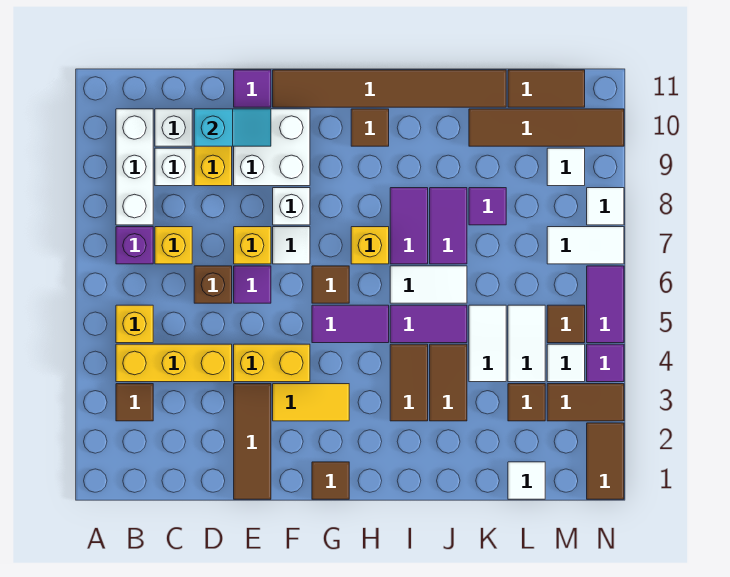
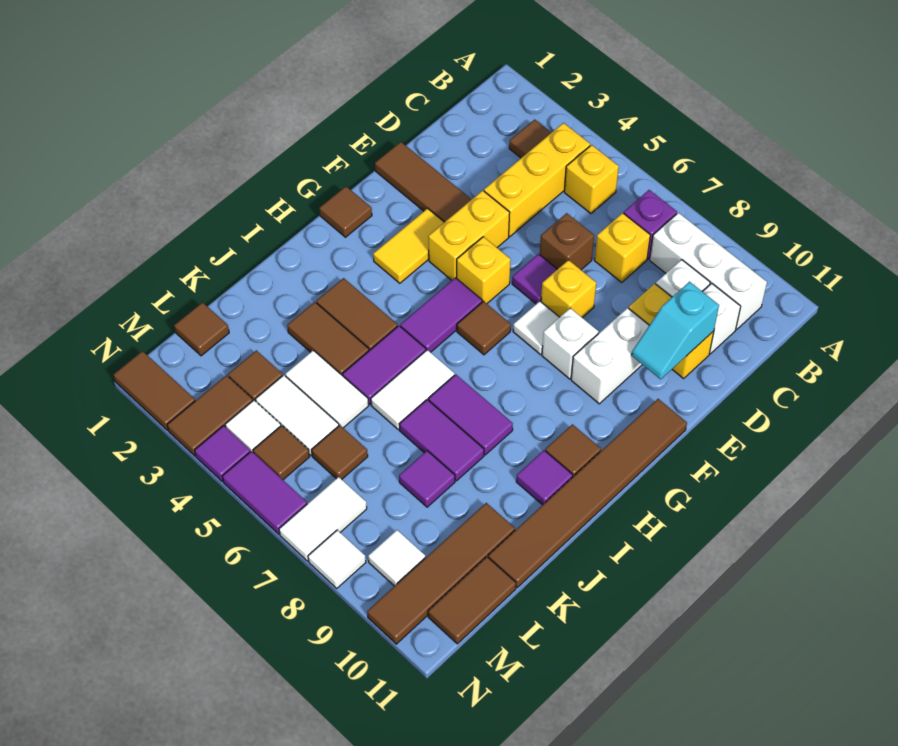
white 2x2 brick [234,109,310,186] -> white 1x2 brick [571,308,649,404]
purple 1x1 tile [234,70,271,107] -> purple 1x1 tile moved to [516,450,573,505]
yellow 1x1 brick [351,227,389,264] -> yellow 1x1 brick moved to [457,237,511,304]
white 1x1 tile [508,462,545,499] -> brown 1x1 tile [174,302,229,356]
none -> brown 1x1 tile [312,425,368,479]

